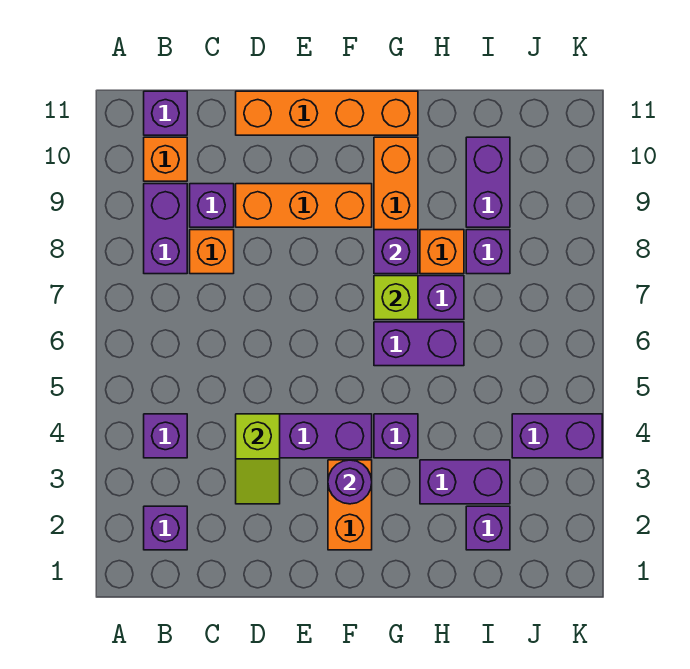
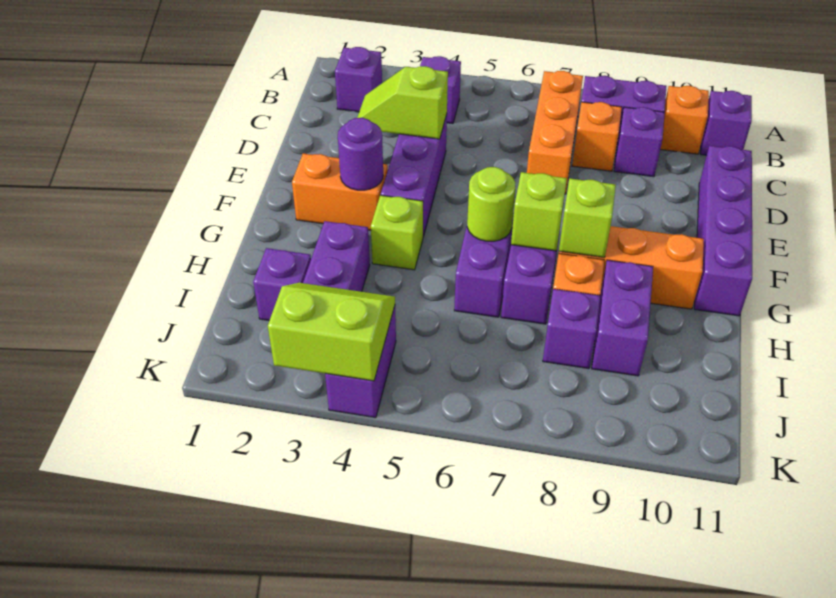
orange 1x3 brick [236,184,372,227] -> orange 1x3 brick moved to [527,71,583,194]
orange 1x4 brick [236,91,418,135] -> purple 1x4 brick [694,146,752,316]
purple 1x1 brick [374,414,418,458] -> lime 1x1 brick [371,195,423,270]
none -> lime 1x1 round brick [467,167,515,241]
purple 1x1 brick [374,230,418,274] -> lime 1x1 brick [559,179,616,257]
purple 1x2 brick [466,137,510,227] -> purple 1x2 brick turned to [592,260,653,376]
none -> lime 2x2 slope [268,283,395,381]

